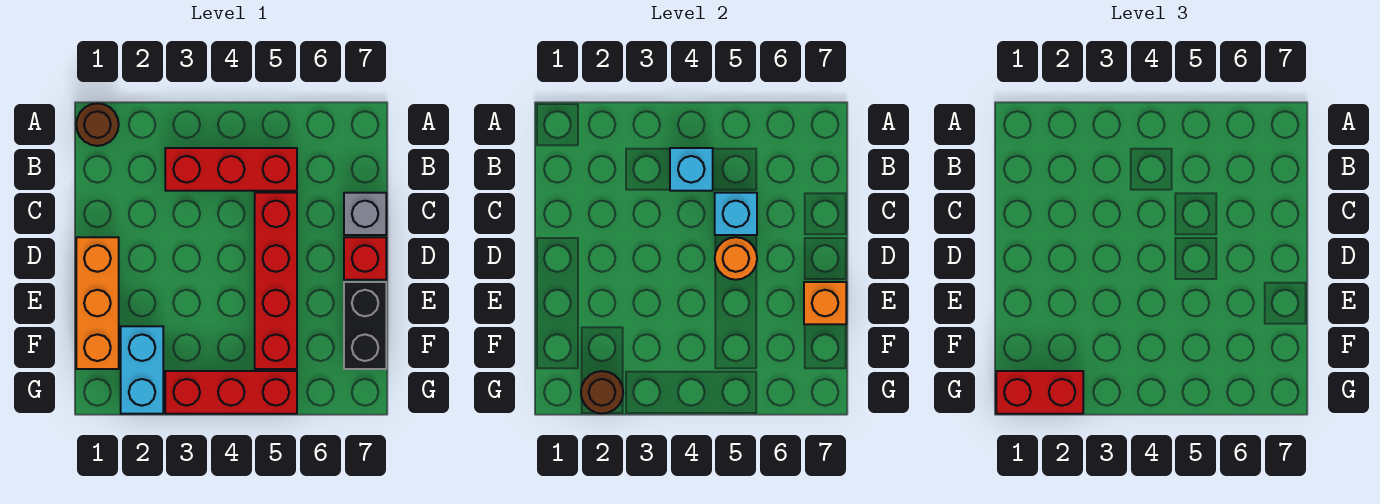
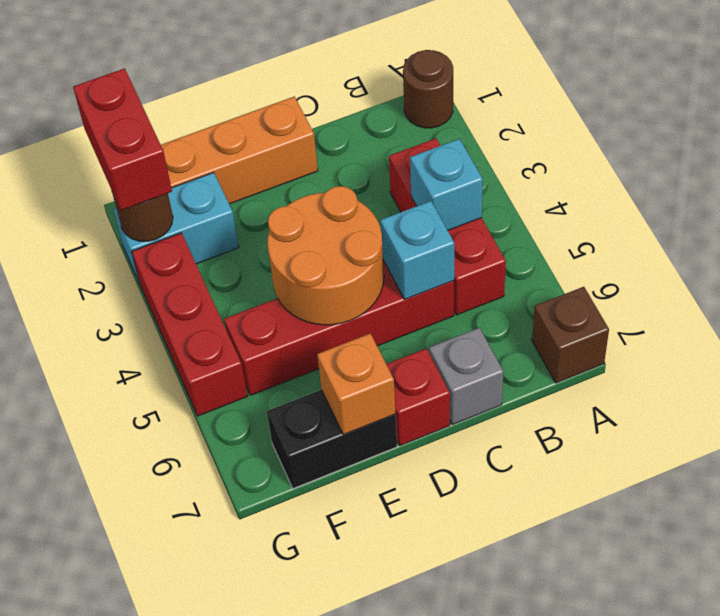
none -> brown 1x1 brick [532,287,609,383]
orange 1x1 round brick [715,237,757,280] -> orange 2x2 round brick [268,186,384,325]

